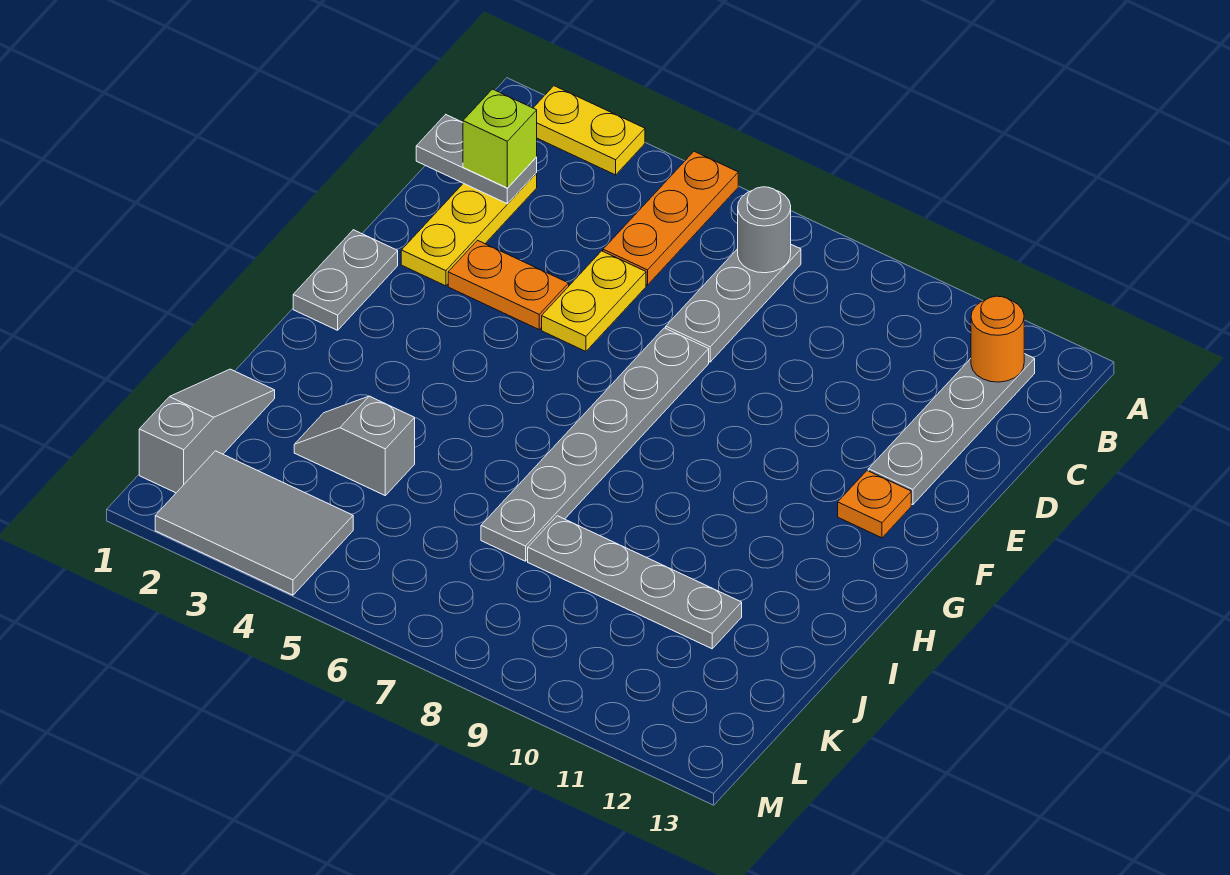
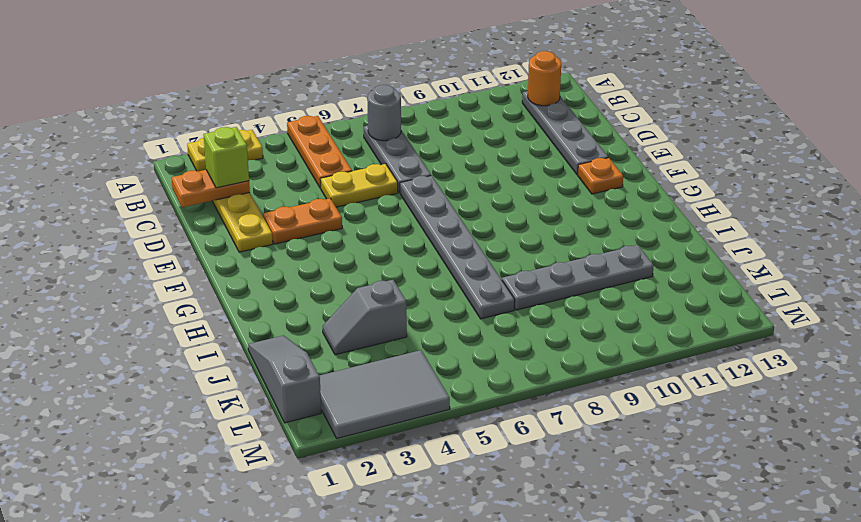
grey 1x2 plate [416,115,537,204] -> orange 1x2 plate [172,170,250,207]
yellow 1x2 plate [542,251,646,351] -> yellow 1x2 plate turned to [320,164,398,207]
grey 1x2 plate [293,230,398,330] -> none

